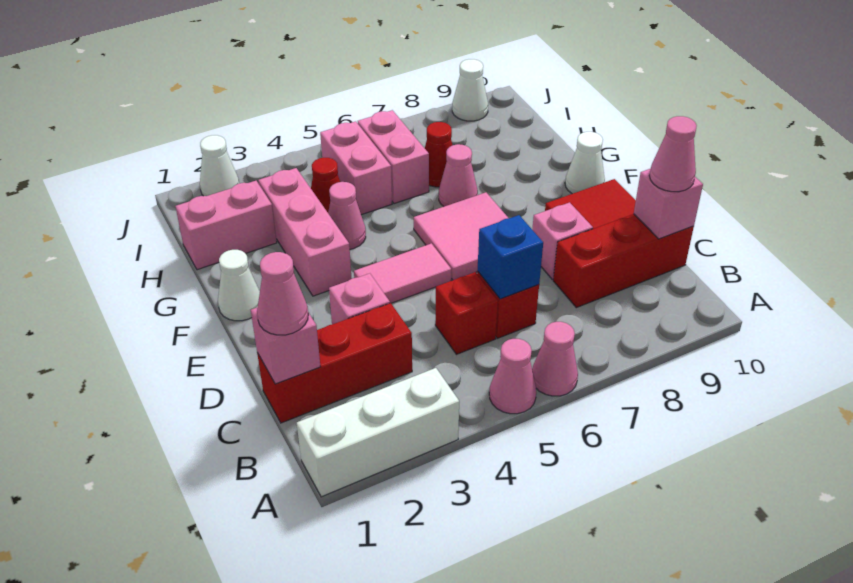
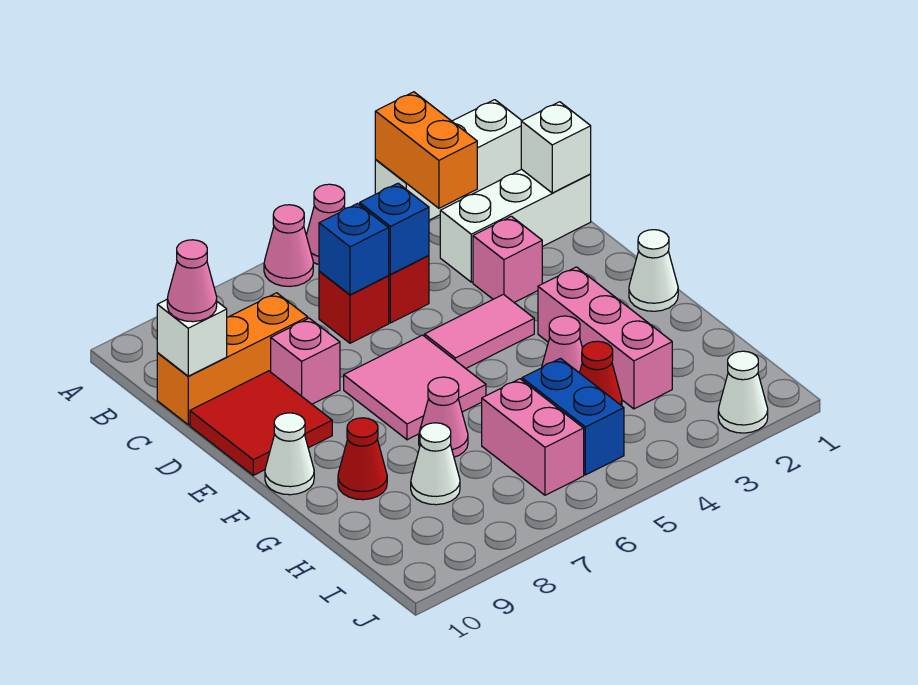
none -> orange 1x2 brick [375,92,477,208]
red 1x3 brick [257,303,412,423] -> white 1x3 brick [440,169,591,282]
pink 1x1 brick [251,307,321,384] -> white 1x1 brick [521,102,591,193]
pink 1x1 cone [257,252,308,335] -> none
none -> blue 1x1 brick [360,183,429,274]
red 1x3 brick [553,214,694,308] -> orange 1x3 brick [157,293,308,425]
pink 1x1 brick [634,169,703,239] -> white 1x1 brick [157,300,227,376]
pink 1x2 brick [176,181,277,270] -> none
pink 1x2 brick [320,121,392,215] -> blue 1x2 brick [522,358,624,475]
red 1x1 cone [425,122,452,187] -> red 1x1 cone moved to [338,418,387,500]
white 1x1 cone [452,59,488,121] -> white 1x1 cone moved to [411,423,460,505]

